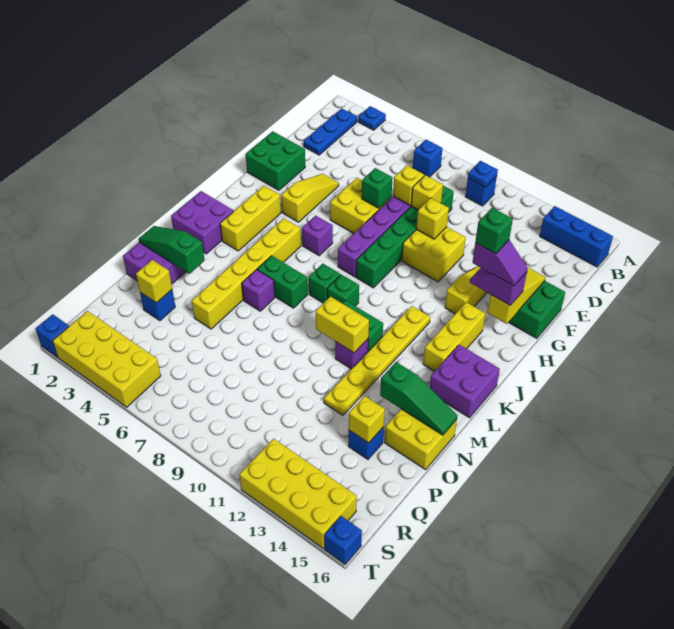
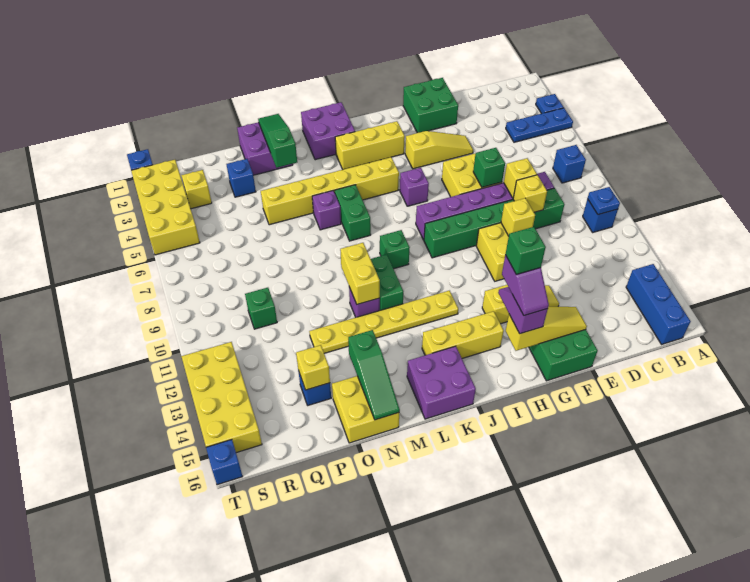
blue 1x3 plate [304,108,357,155] -> blue 1x3 plate moved to [506,108,573,142]
green 1x1 brick [309,264,340,303] -> green 1x1 brick moved to [245,288,277,329]
yellow 1x1 brick [136,260,172,303] -> yellow 1x1 brick moved to [181,170,212,209]

